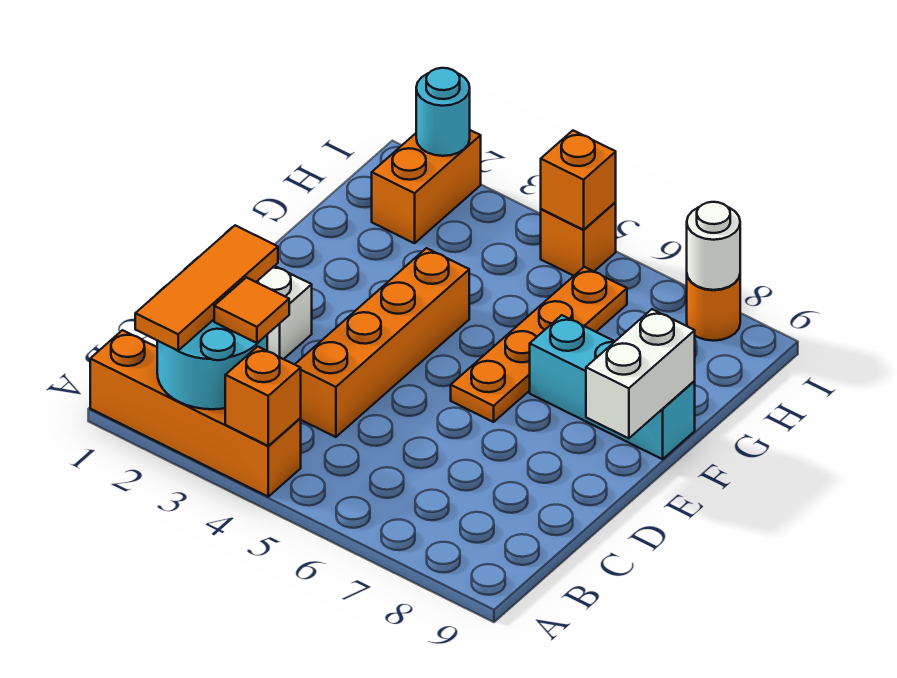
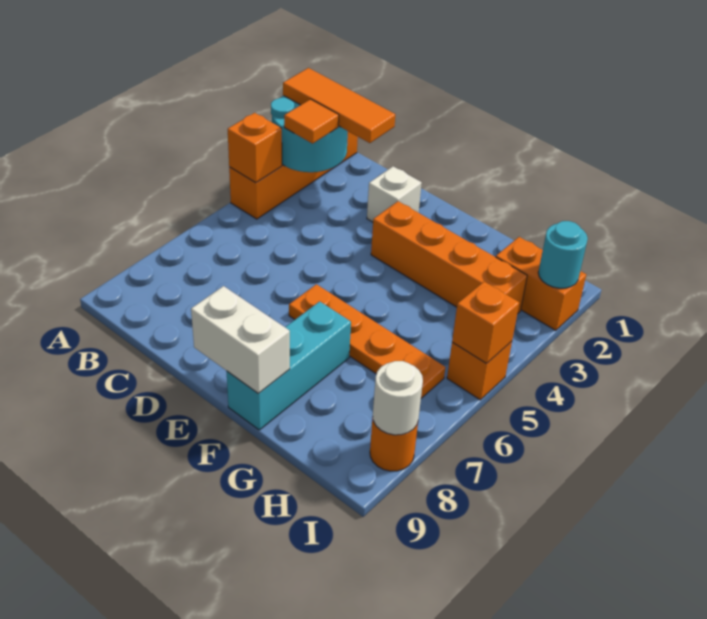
orange 1x4 brick [295,248,469,437] -> orange 1x4 brick moved to [371,201,527,314]

